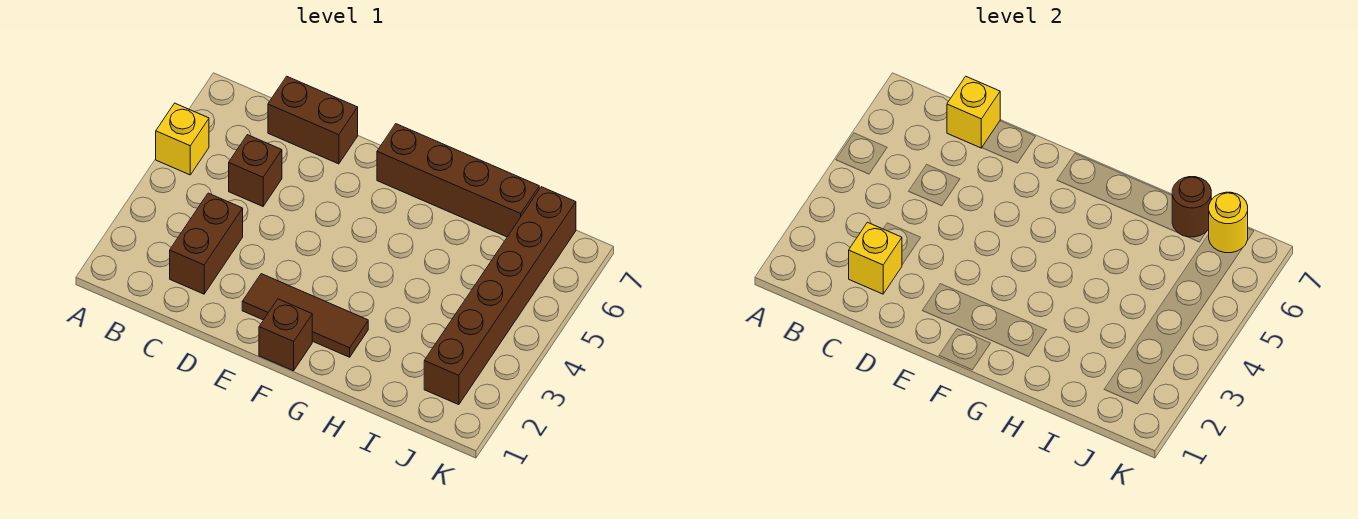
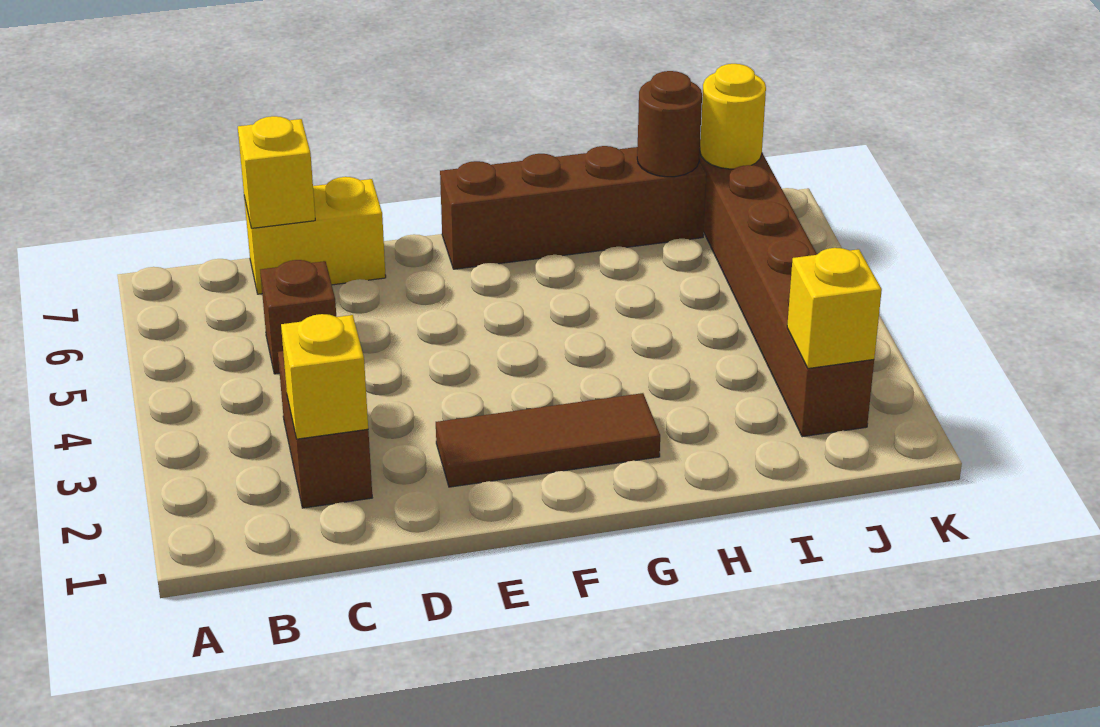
yellow 1x1 brick [156,103,209,175] -> yellow 1x1 brick moved to [787,248,882,368]
brown 1x2 brick [268,76,358,164] -> yellow 1x2 brick [244,177,386,294]
brown 1x1 brick [259,299,312,371] -> none

